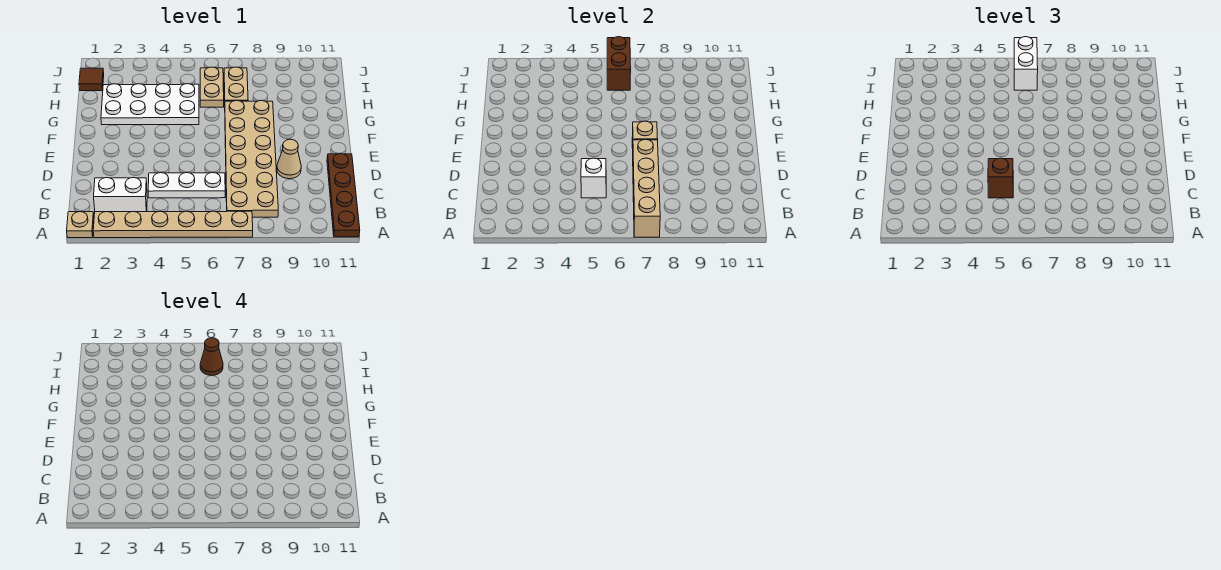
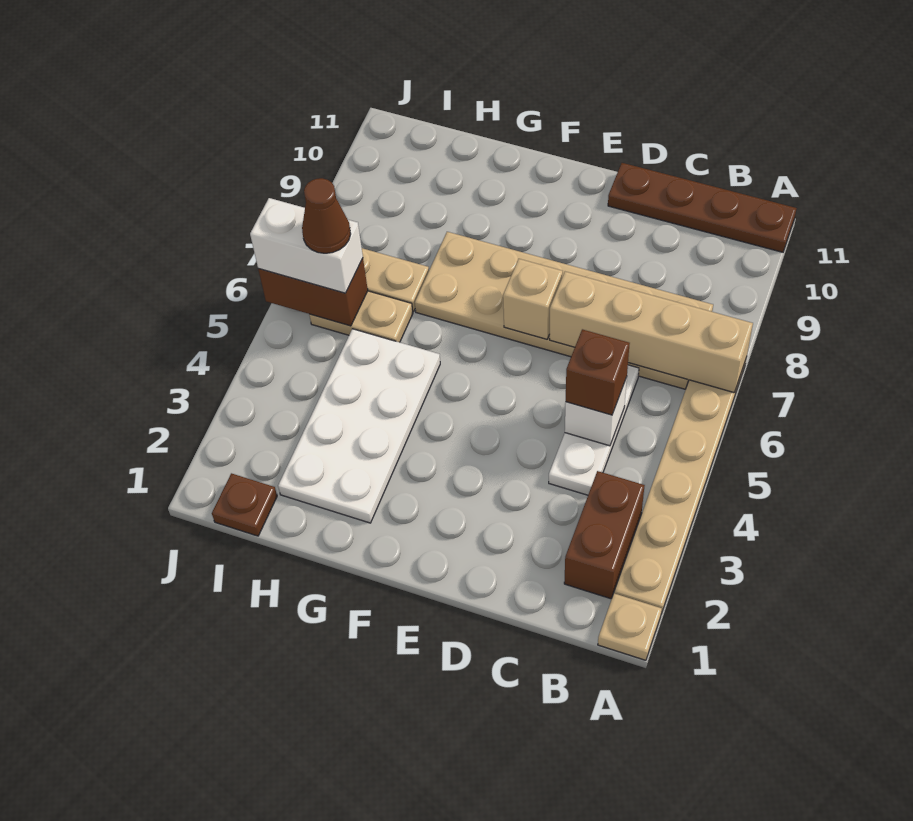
white 1x2 brick [94,178,147,212] -> brown 1x2 brick [564,471,645,599]
tan 1x1 cone [277,139,301,179] -> none
brown 1x1 tile [79,68,104,91] -> brown 1x1 plate [212,473,277,536]

